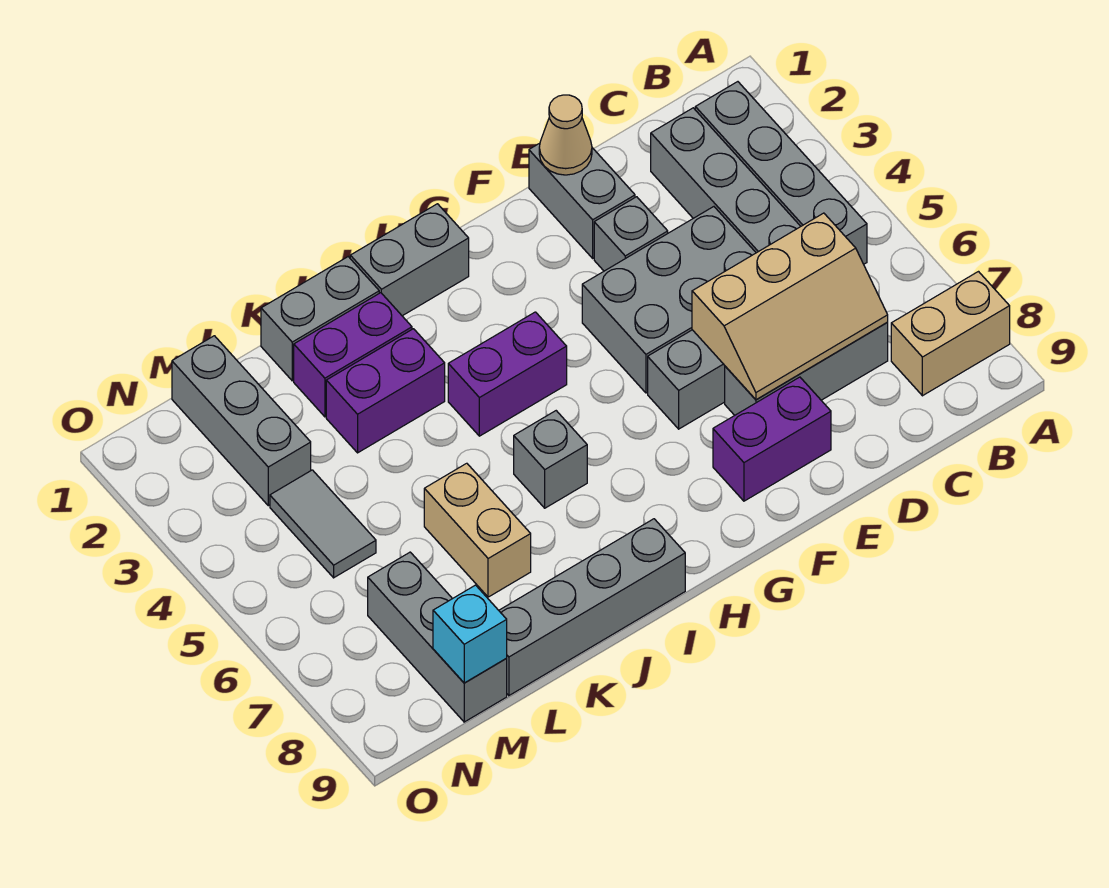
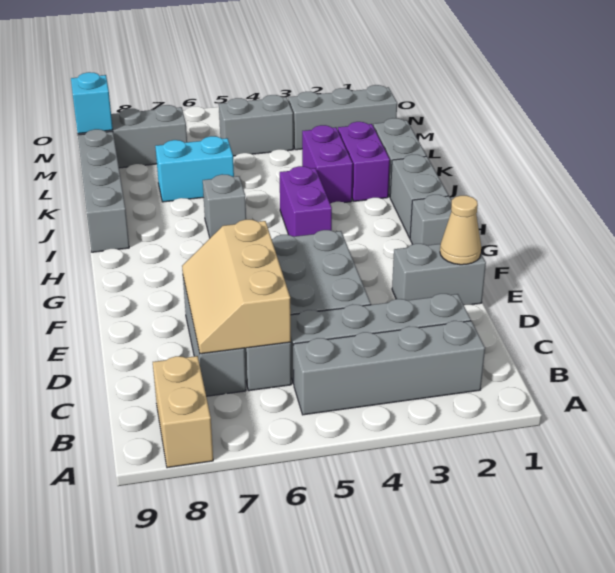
grey 1x1 brick [594,197,668,271] -> grey 1x1 brick moved to [410,195,452,245]
purple 1x2 brick [713,377,831,501] -> none
tan 1x2 brick [424,463,531,597] -> cyan 1x2 brick [155,136,234,202]
grey 1x2 tile [270,470,376,578] -> grey 1x2 brick [219,95,293,156]

